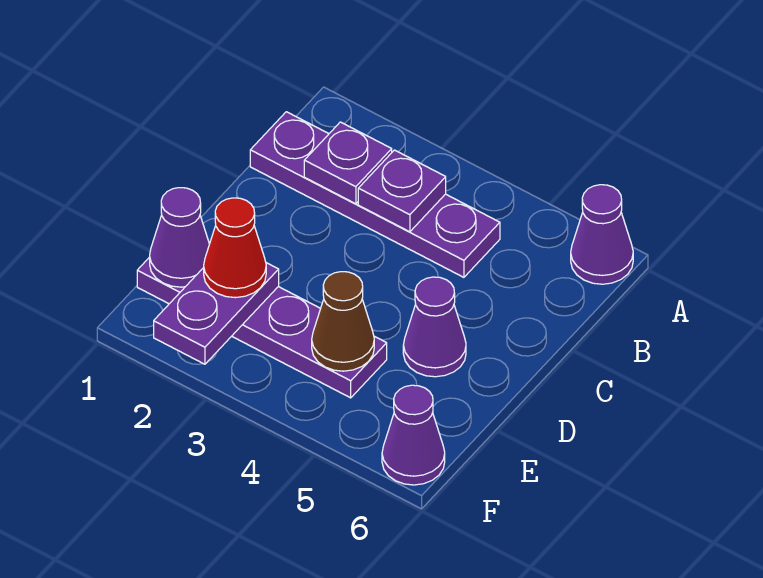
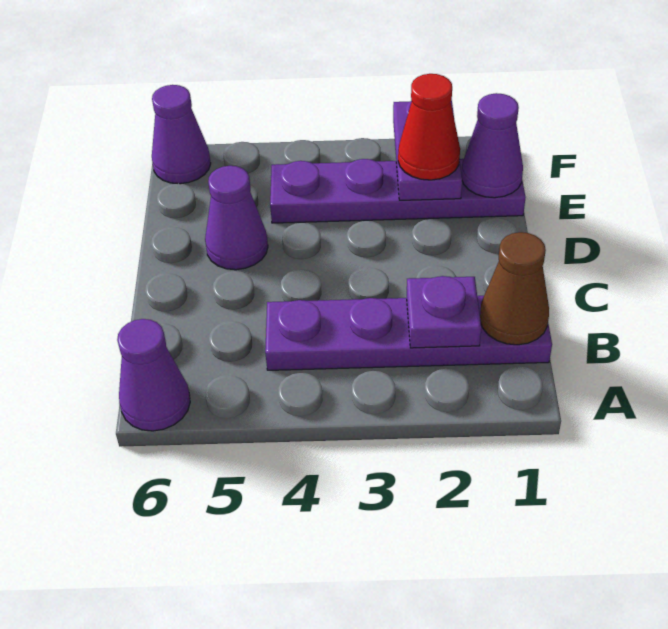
purple 1x1 plate [358,150,446,232] -> none
brown 1x1 cone [312,272,374,371] -> brown 1x1 cone moved to [480,232,549,345]

